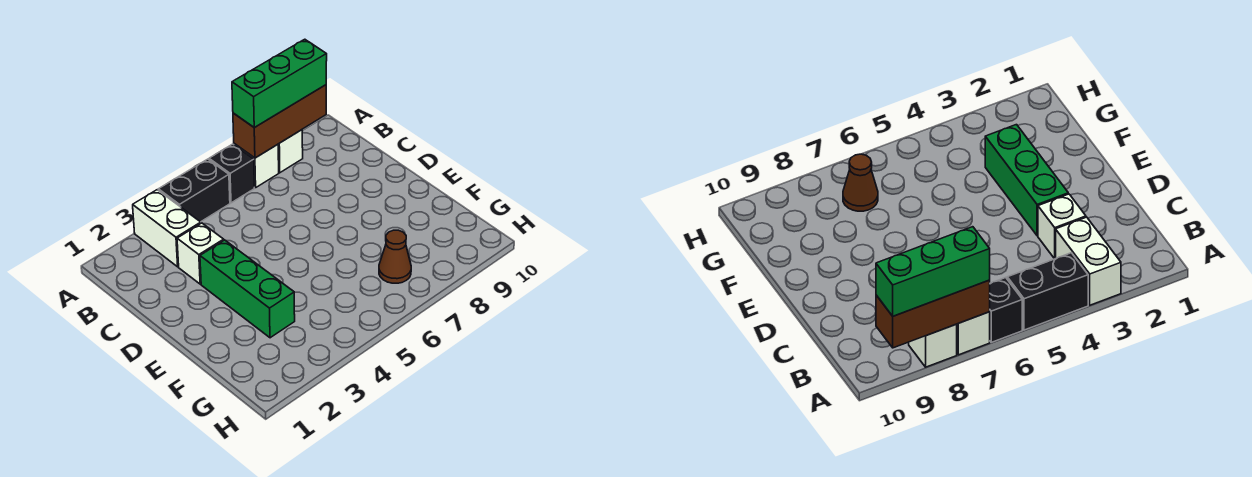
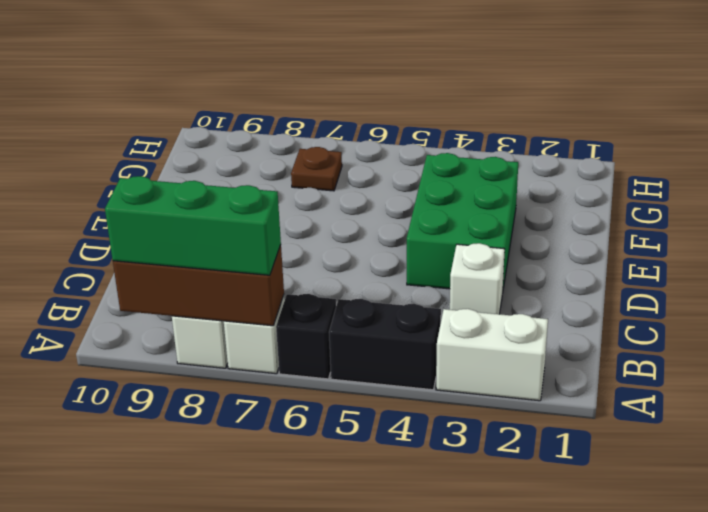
white 1x2 brick [133,190,201,267] -> white 1x2 brick turned to [436,309,548,401]
green 1x3 brick [200,240,295,338] -> green 2x3 brick [407,153,518,289]
brown 1x1 cone [379,230,411,283] -> brown 1x1 plate [291,147,342,191]

